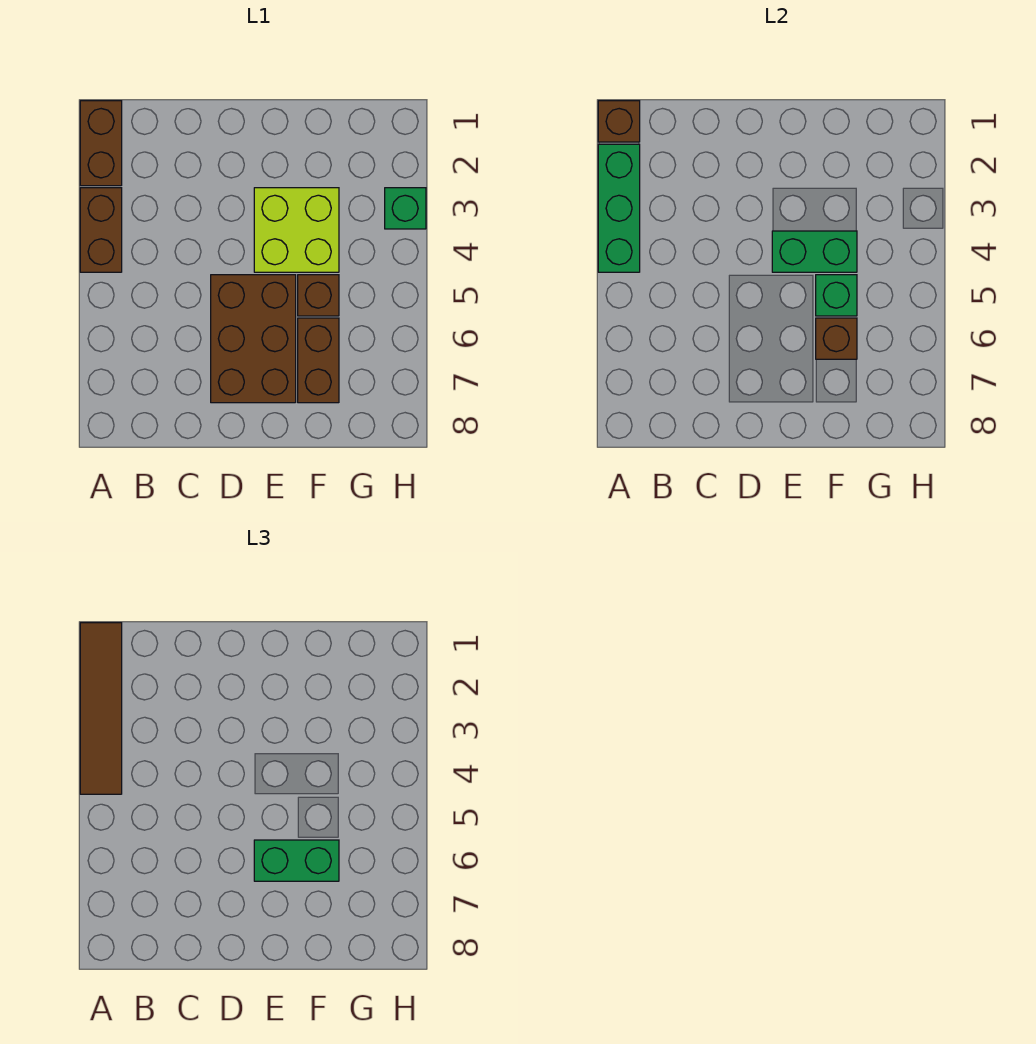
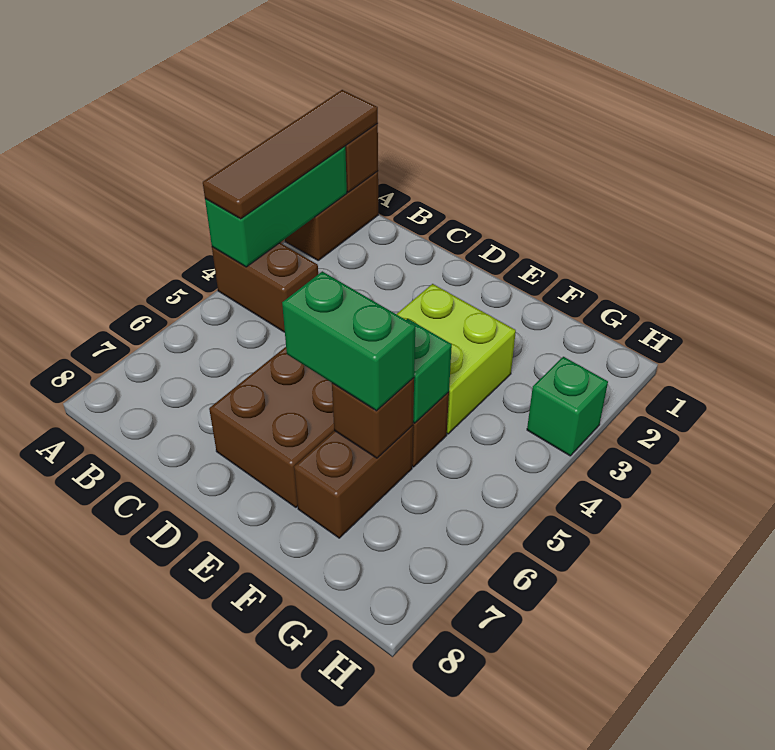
brown 1x2 brick [80,188,122,272] -> brown 1x2 brick turned to [212,243,318,332]
green 1x2 brick [772,231,857,272] -> none

